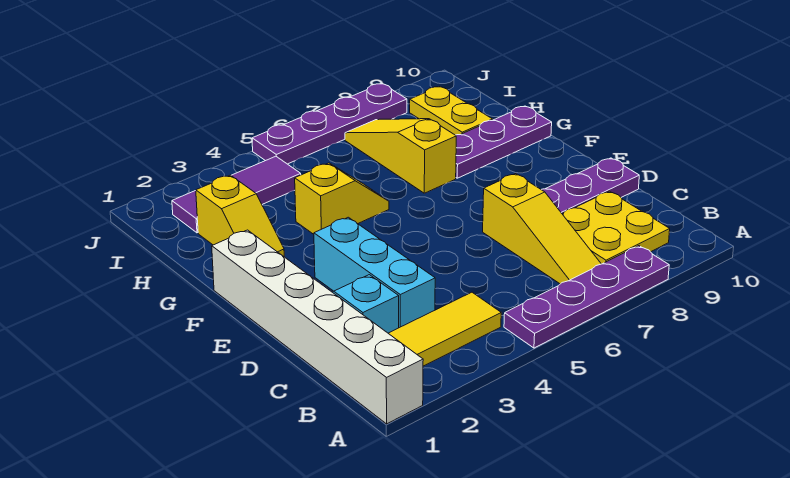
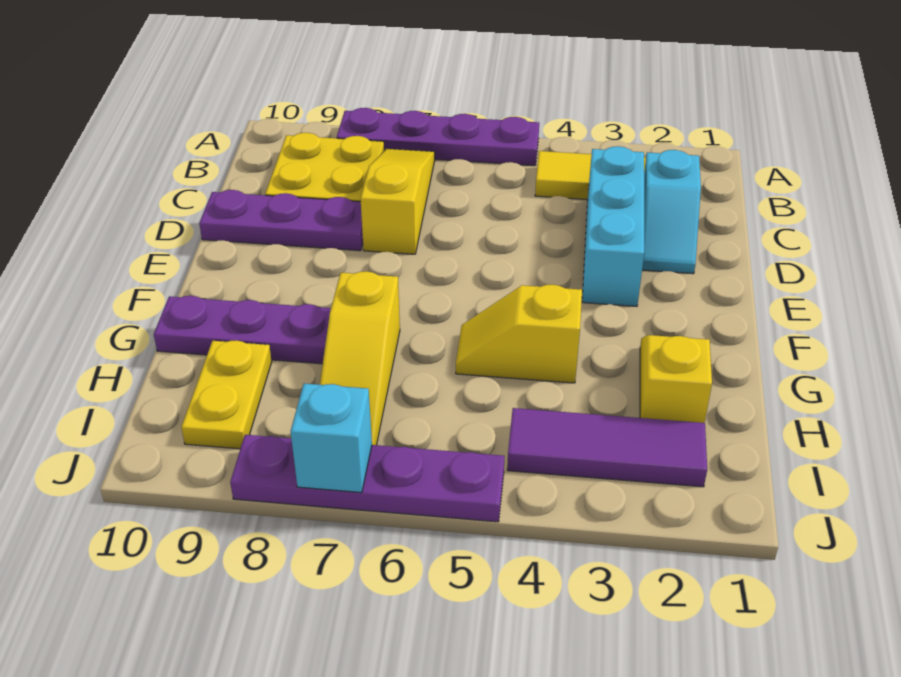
white 1x6 brick [212,230,423,424] -> none
none -> cyan 1x1 brick [291,384,372,493]

